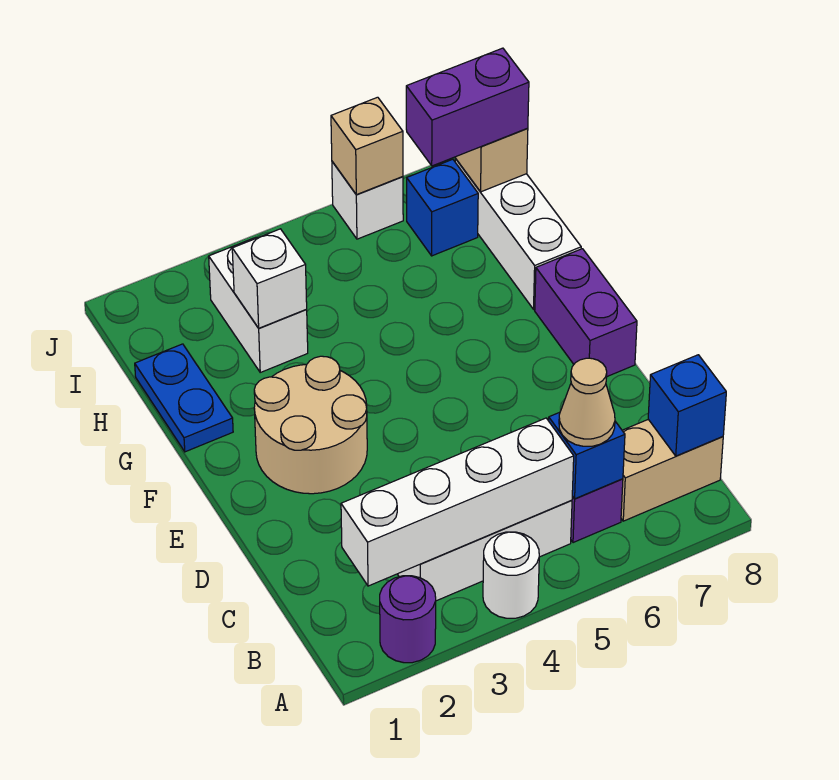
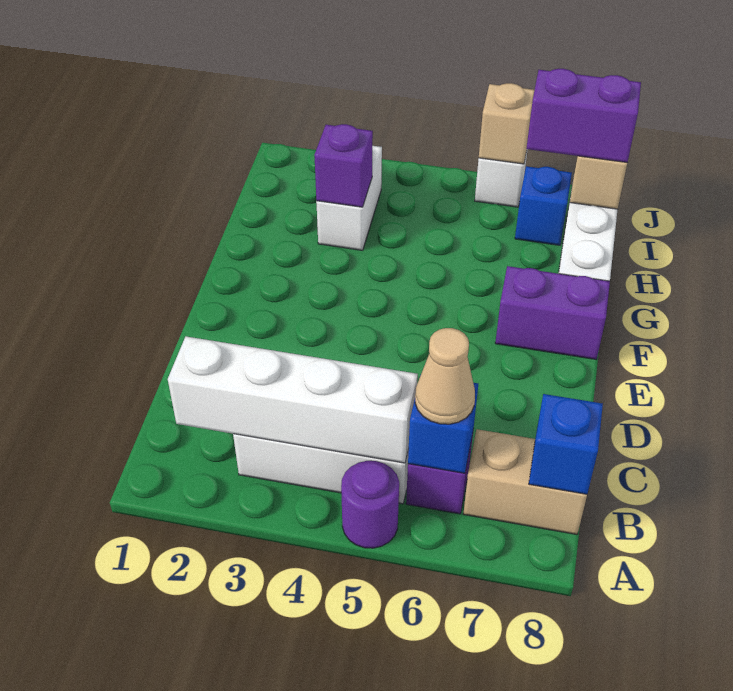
purple 1x1 round brick [380,576,436,663] -> purple 1x1 round brick moved to [341,461,399,548]
white 1x1 round brick [483,532,539,618] -> none
tan 2x2 round brick [254,356,367,494] -> none
purple 1x2 brick [535,249,637,376] -> purple 1x2 brick turned to [495,266,610,359]
blue 1x2 plate [135,344,233,452] -> none
white 1x1 brick [232,229,307,328] -> purple 1x1 brick [314,124,373,207]

